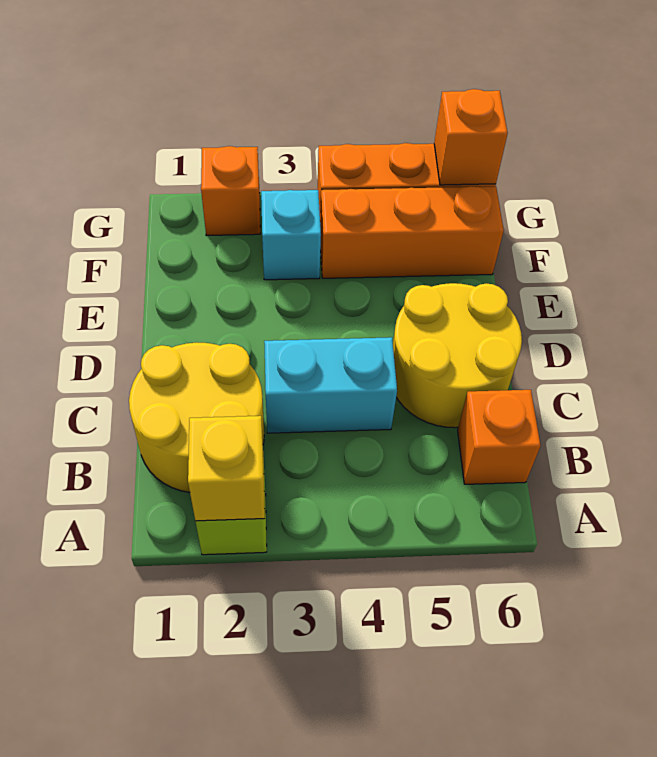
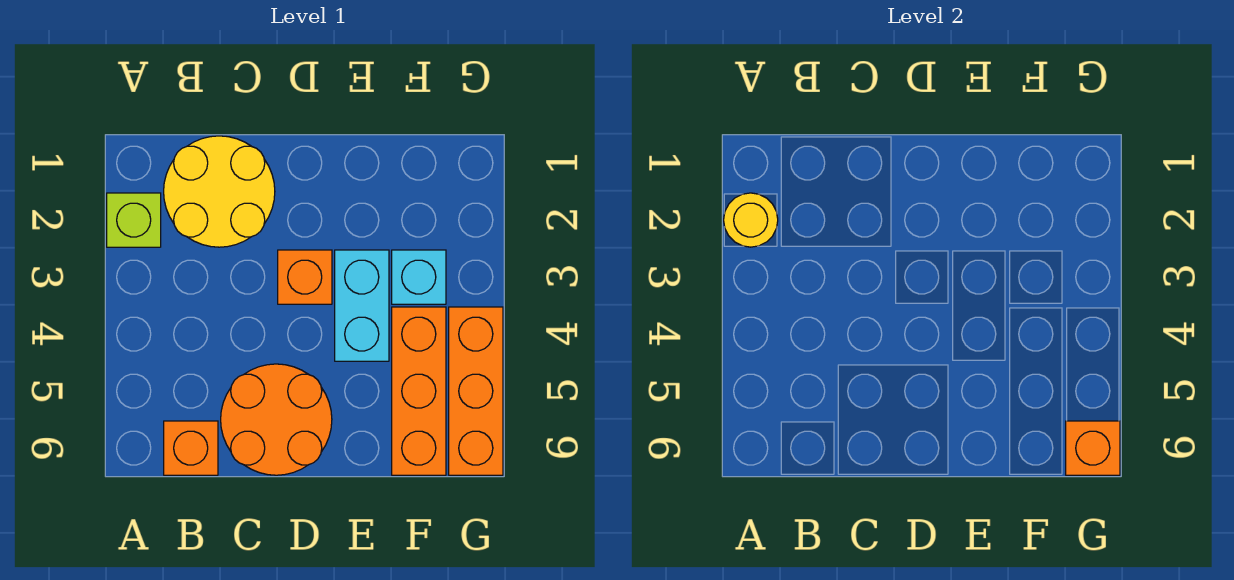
yellow 1x1 brick [188,416,265,521] -> yellow 1x1 round brick [724,193,778,247]
cyan 1x2 brick [264,337,397,433] -> cyan 1x2 brick moved to [335,250,389,361]
yellow 2x2 round brick [393,283,522,428] -> orange 2x2 round brick [221,364,332,475]
orange 1x1 brick [201,146,260,236] -> orange 1x1 brick moved to [278,250,332,304]

